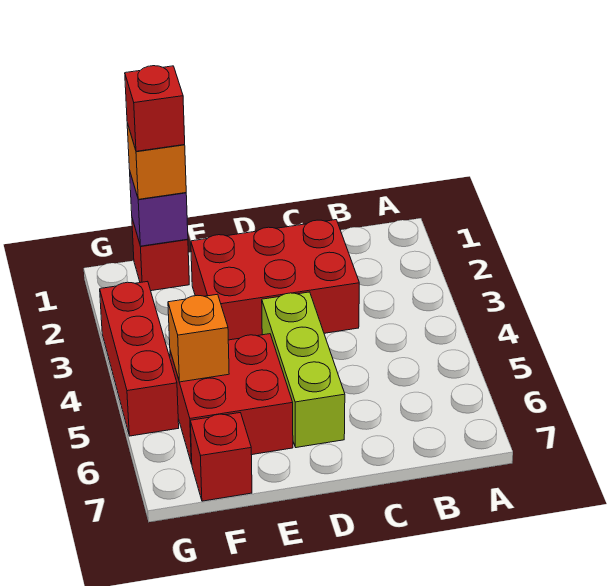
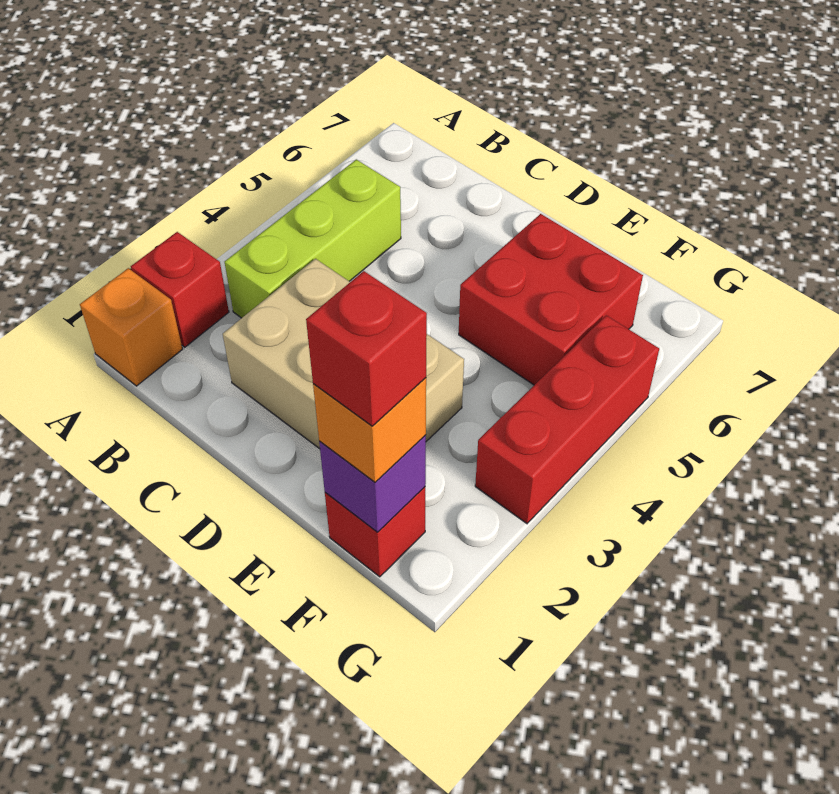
red 2x3 brick [191,220,359,340] -> tan 2x3 brick [223,259,464,449]
lime 1x3 brick [262,292,345,448] -> lime 1x3 brick moved to [225,159,401,318]
orange 1x1 brick [168,294,229,382] -> orange 1x1 brick moved to [80,268,182,386]
red 1x1 brick [190,413,252,501] -> red 1x1 brick moved to [131,232,229,347]

